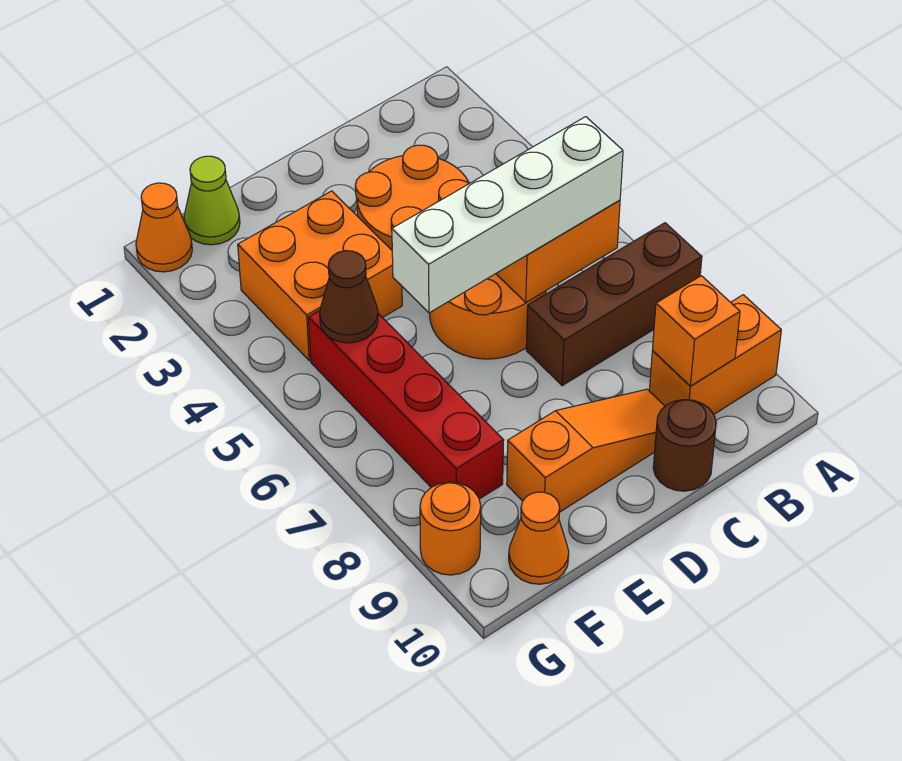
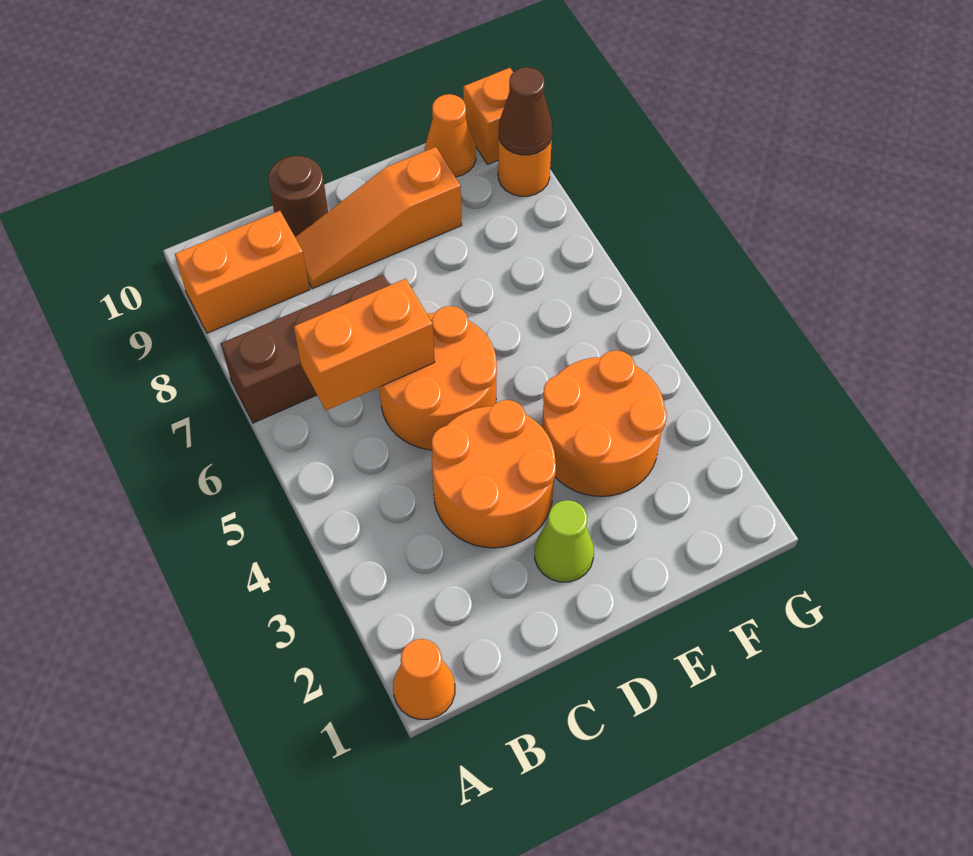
white 1x4 brick [392,117,623,313] -> none
orange 1x1 brick [653,276,740,386] -> orange 1x1 brick moved to [463,68,513,164]
orange 2x2 brick [238,191,402,361] -> orange 2x2 round brick [542,350,667,496]
lime 1x1 cone [184,156,240,245] -> lime 1x1 cone moved to [535,500,594,582]
red 1x4 brick [308,311,504,499] -> none
brown 1x1 cone [320,251,378,343] -> brown 1x1 cone moved to [499,67,552,155]
orange 1x1 cone [136,183,192,272] -> orange 1x1 cone moved to [393,639,455,719]

